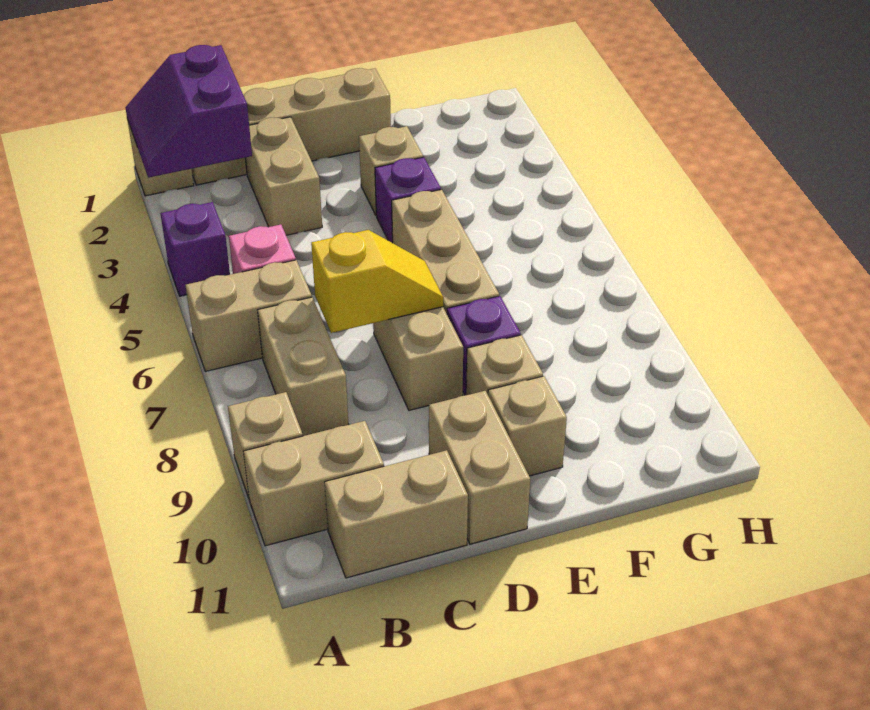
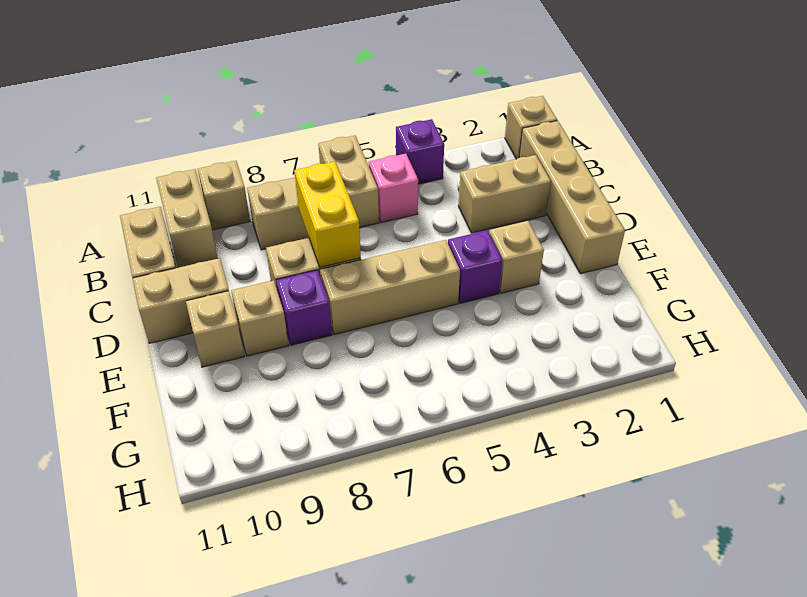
purple 2x2 slope [125,45,252,178] -> none
yellow 1x2 slope [311,230,443,333] -> yellow 1x2 brick [294,161,361,267]

